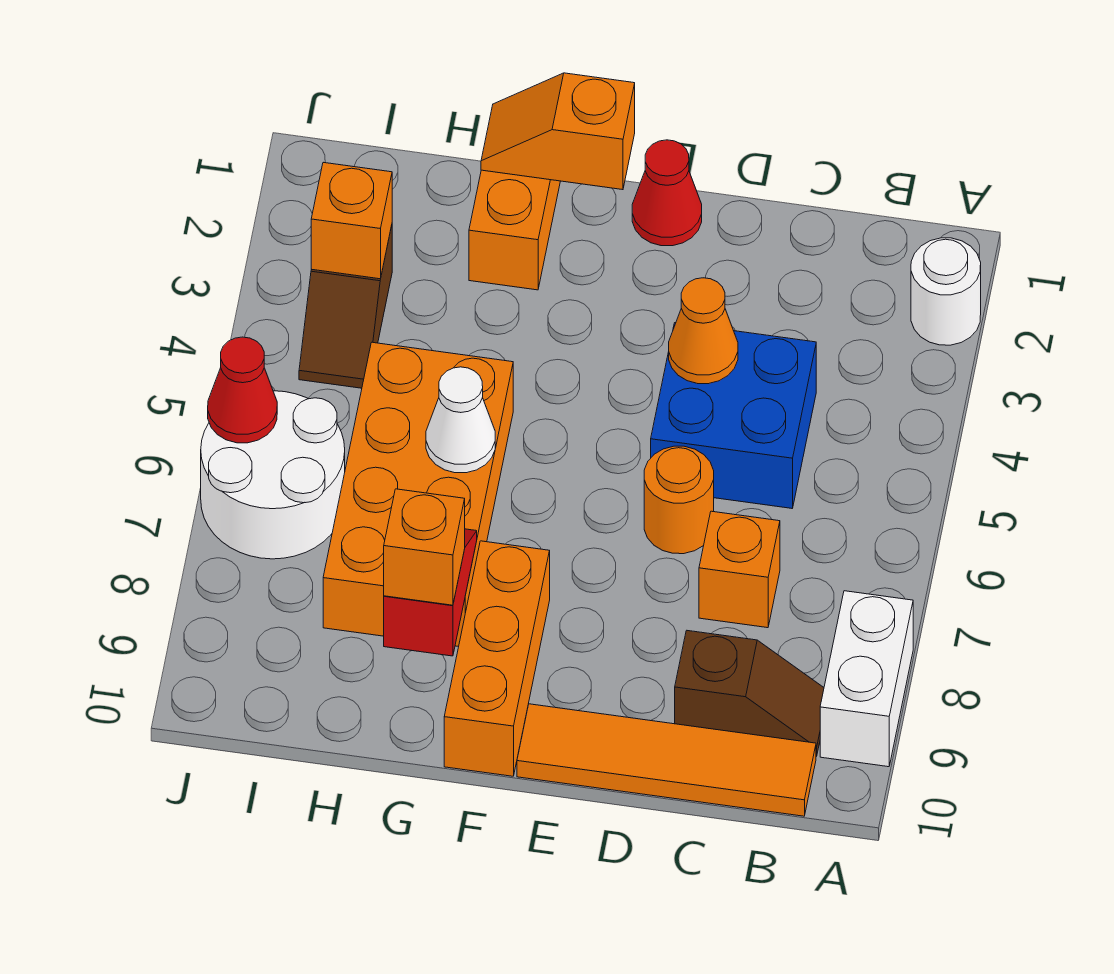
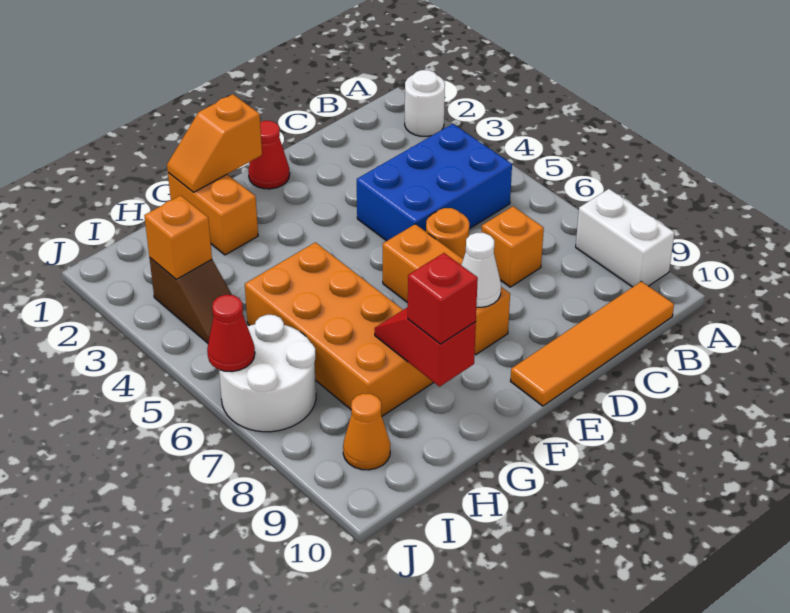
brown 1x2 slope [675,631,824,756] -> none
blue 2x2 brick [651,323,816,508] -> blue 2x3 brick [357,124,512,241]
orange 1x1 cone [669,278,738,384] -> orange 1x1 cone moved to [343,393,390,470]
orange 1x3 brick [444,541,550,776] -> orange 1x3 brick moved to [383,224,510,355]
white 1x1 cone [426,367,495,473] -> white 1x1 cone moved to [461,233,501,307]
orange 1x1 brick [384,489,465,605] -> red 1x1 brick [408,253,478,344]

